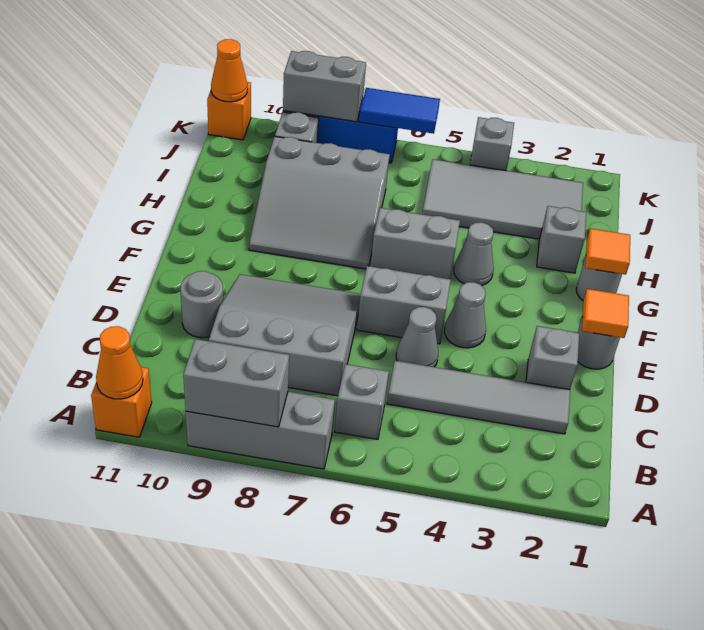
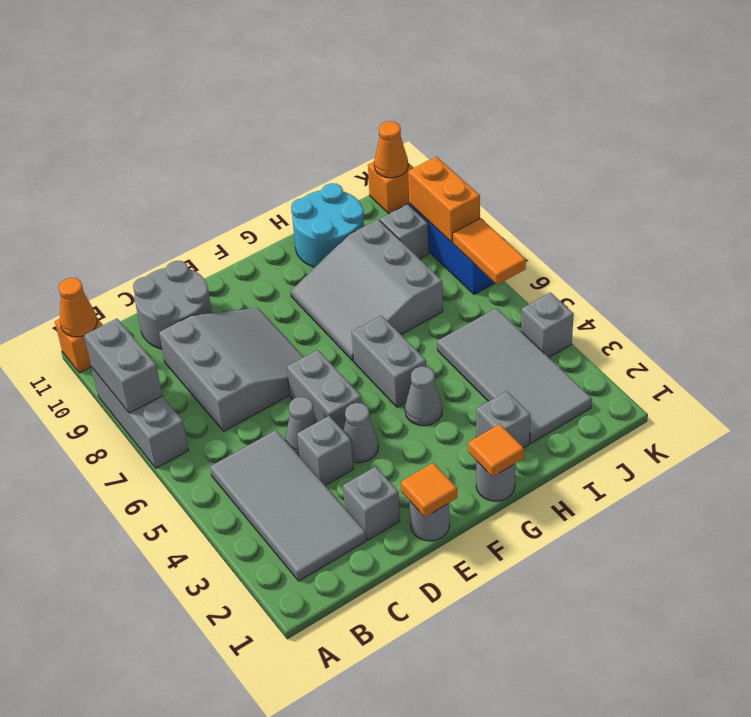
grey 1x1 brick [335,364,389,439] -> grey 1x1 brick moved to [297,416,353,486]
grey 1x4 tile [387,361,570,434] -> grey 2x4 tile [210,430,366,581]
grey 1x1 round brick [180,271,223,338] -> grey 2x2 round brick [133,261,212,349]
none -> cyan 2x2 round brick [291,183,364,267]
blue 1x2 tile [359,88,440,134] -> orange 1x2 tile [453,218,526,285]
grey 1x2 brick [283,51,366,122] -> orange 1x2 brick [408,157,480,242]

